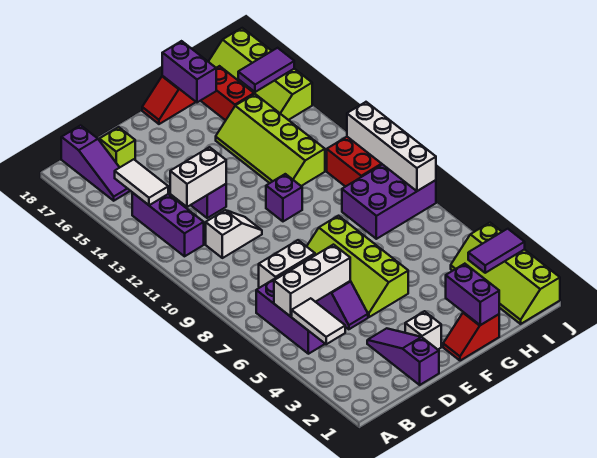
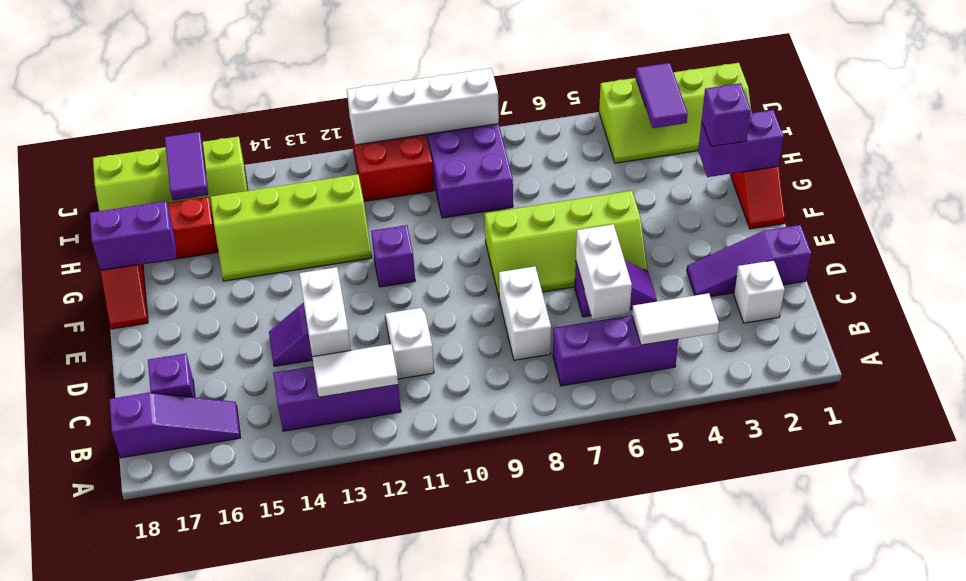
white 1x3 brick [274,245,350,317] -> white 1x2 brick [576,224,632,319]
white 1x2 tile [115,159,168,205] -> white 1x2 tile moved to [312,344,398,397]
lime 1x1 brick [99,127,135,167] -> purple 1x1 brick [148,354,195,397]
white 1x1 brick [405,311,441,349] -> white 1x1 brick moved to [734,260,785,323]
none -> purple 1x1 brick [702,83,751,147]

